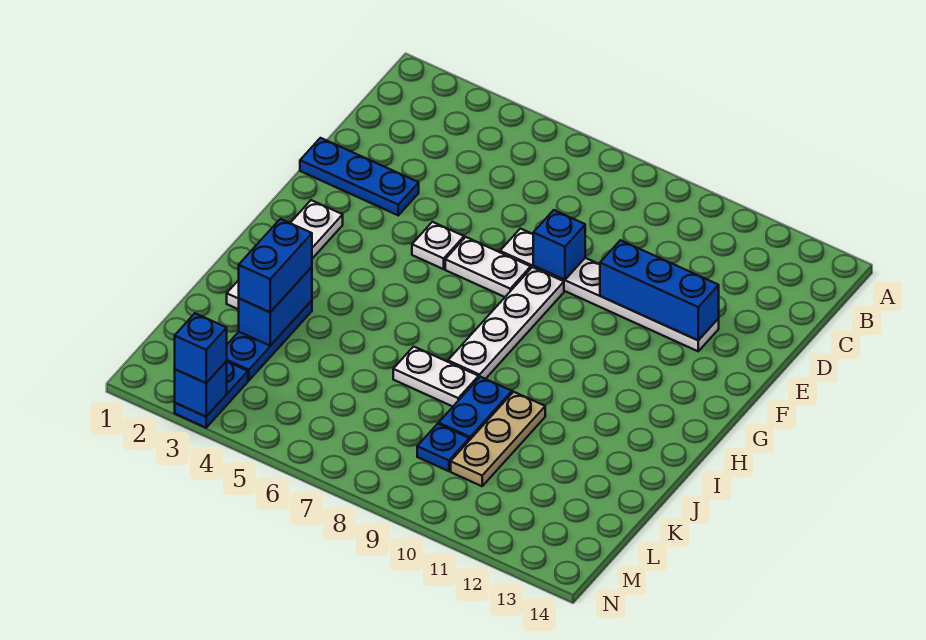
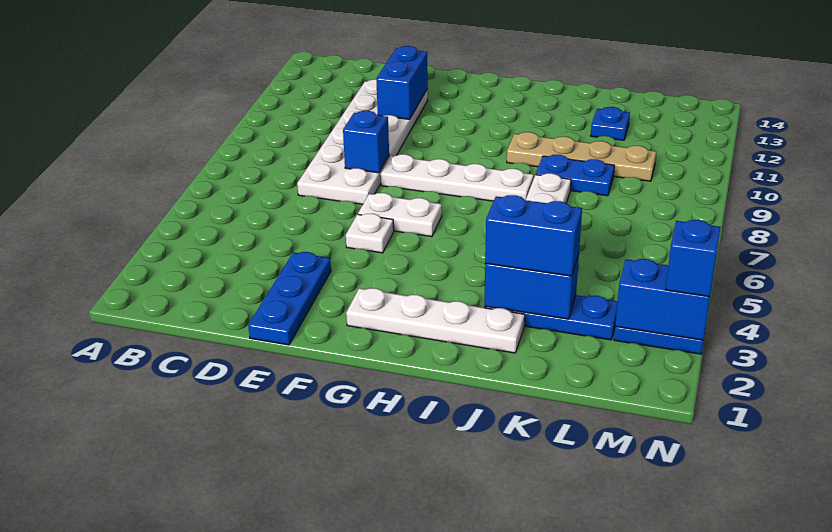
white 1x6 plate [500,229,719,351] -> white 2x6 plate [297,79,428,204]
blue 1x3 brick [600,240,719,340] -> blue 1x2 brick [376,46,428,119]
white 1x2 plate [445,237,531,297] -> white 1x2 plate turned to [358,193,442,237]
tan 1x3 plate [451,392,545,486] -> tan 1x4 plate [507,132,656,181]
blue 1x1 plate [417,424,469,471] -> blue 1x1 plate moved to [591,107,630,140]
blue 1x1 brick [175,361,227,417] -> blue 1x2 brick [615,259,711,340]

